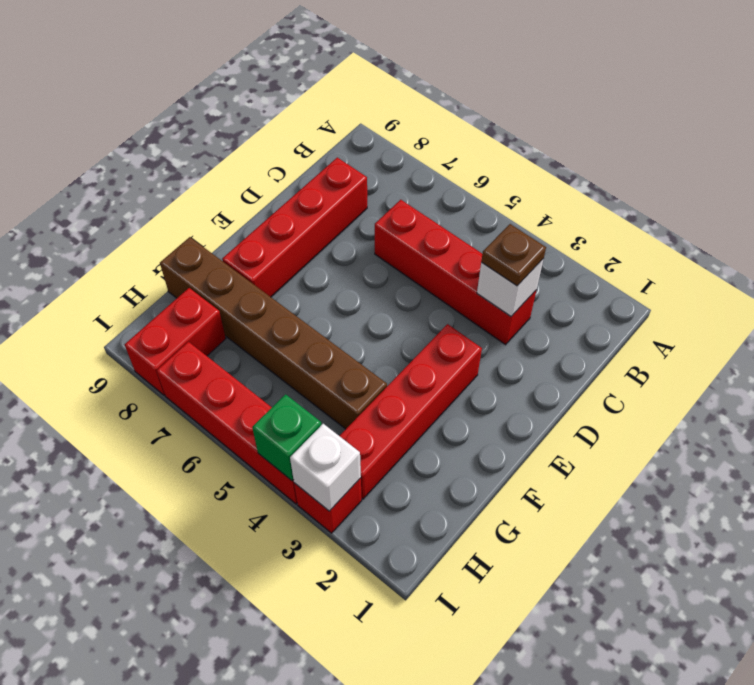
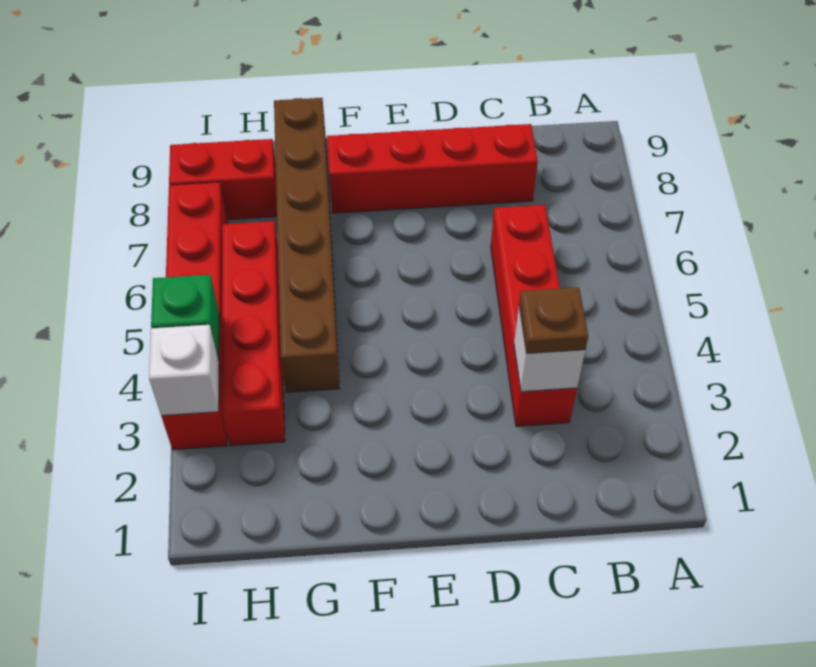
red 1x4 brick [340,324,482,499] -> red 1x4 brick turned to [222,221,285,446]

